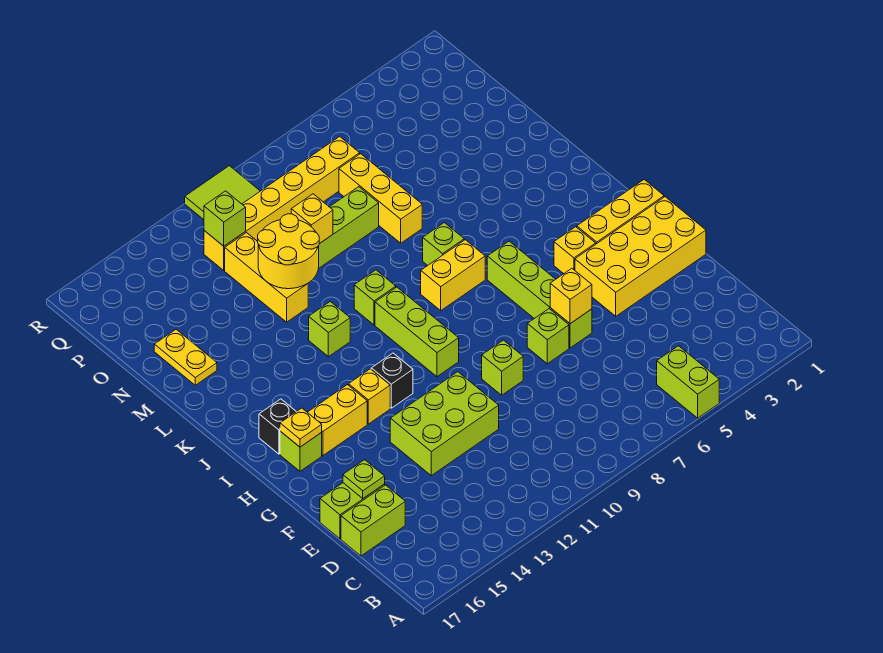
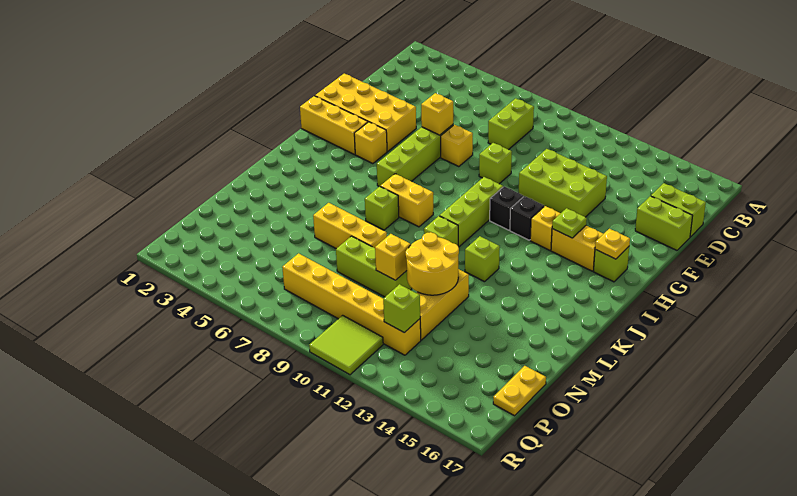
lime 1x2 brick [657,346,719,418] -> lime 1x2 brick moved to [488,98,534,150]
lime 1x1 plate [343,460,385,498] -> lime 1x1 plate moved to [552,208,587,238]
lime 1x1 brick [527,309,569,364] -> yellow 1x1 brick [441,125,473,167]
black 1x1 brick [259,399,296,454] -> black 1x1 brick moved to [490,186,523,230]
yellow 1x3 brick [339,154,422,243] -> yellow 1x3 brick turned to [313,203,387,249]
yellow 1x2 plate [154,329,217,385] -> yellow 1x2 plate moved to [493,366,546,416]

